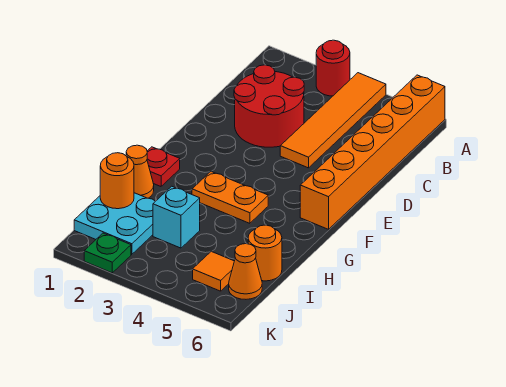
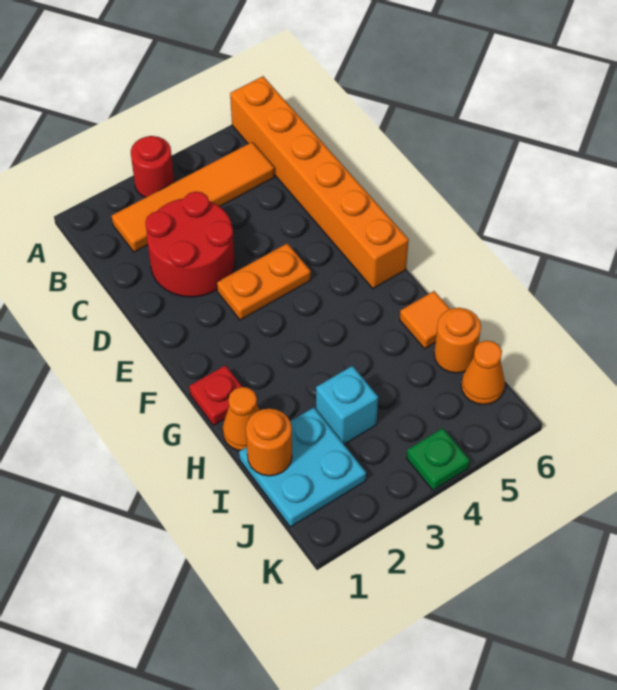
orange 1x4 tile [280,73,386,168] -> orange 1x4 tile turned to [112,142,274,252]
orange 1x2 plate [192,171,268,223] -> orange 1x2 plate moved to [217,243,311,320]
orange 1x1 tile [193,251,234,291] -> orange 1x1 tile moved to [400,291,450,349]
green 1x1 plate [84,233,131,273] -> green 1x1 plate moved to [407,428,470,490]

